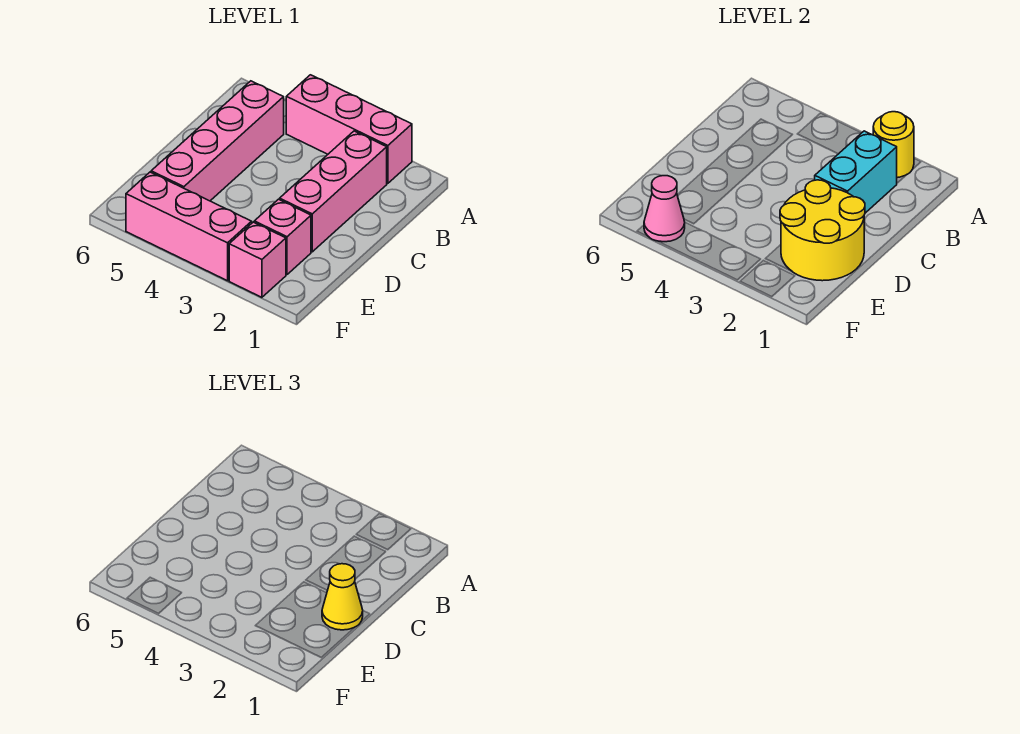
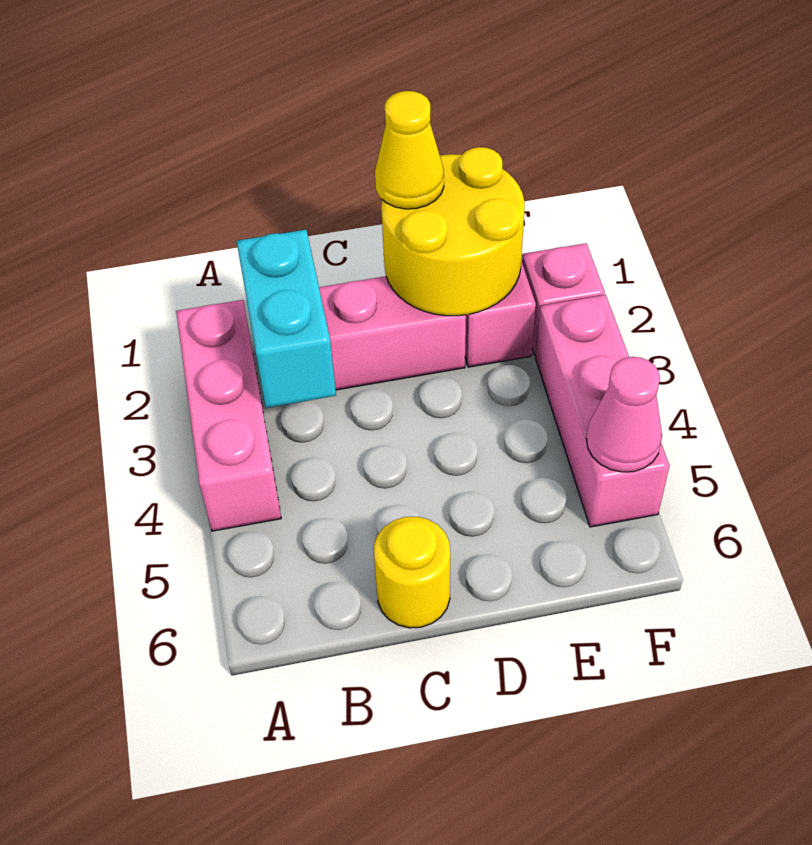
yellow 1x1 round brick [873,112,914,178] -> yellow 1x1 round brick moved to [374,517,450,628]
cyan 1x2 brick [815,131,897,213] -> cyan 1x2 brick turned to [237,230,336,408]
pink 1x4 brick [151,81,284,201] -> none

